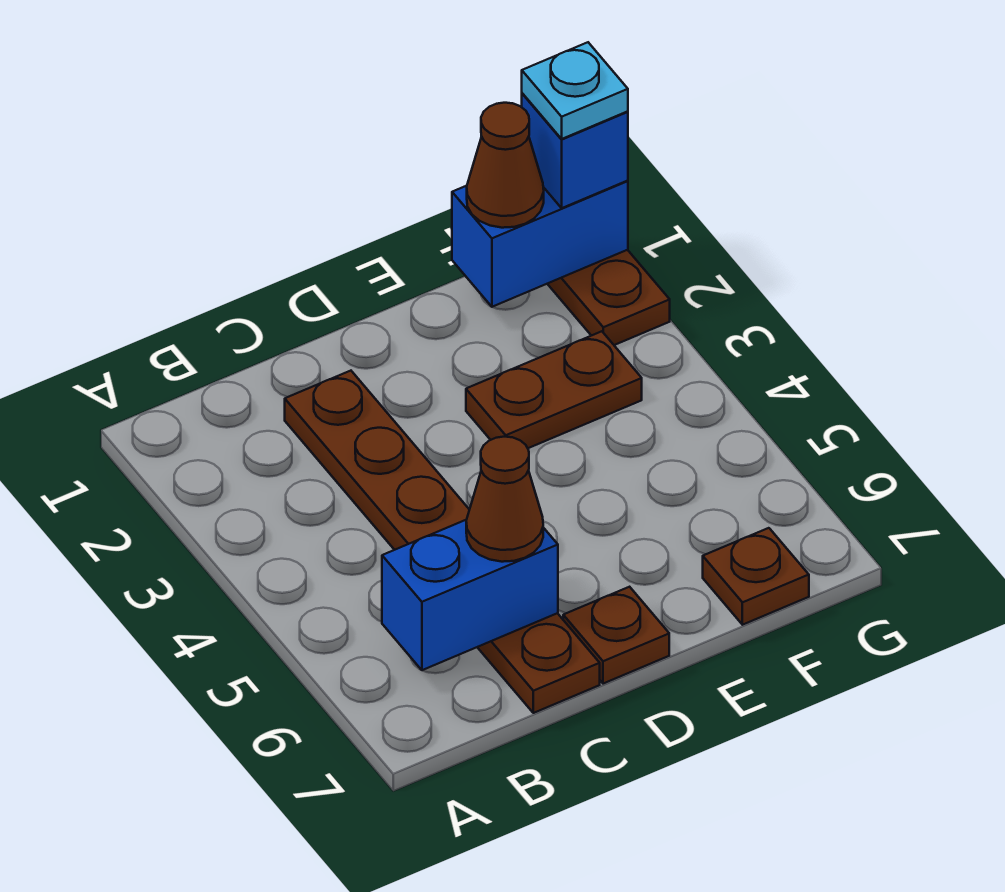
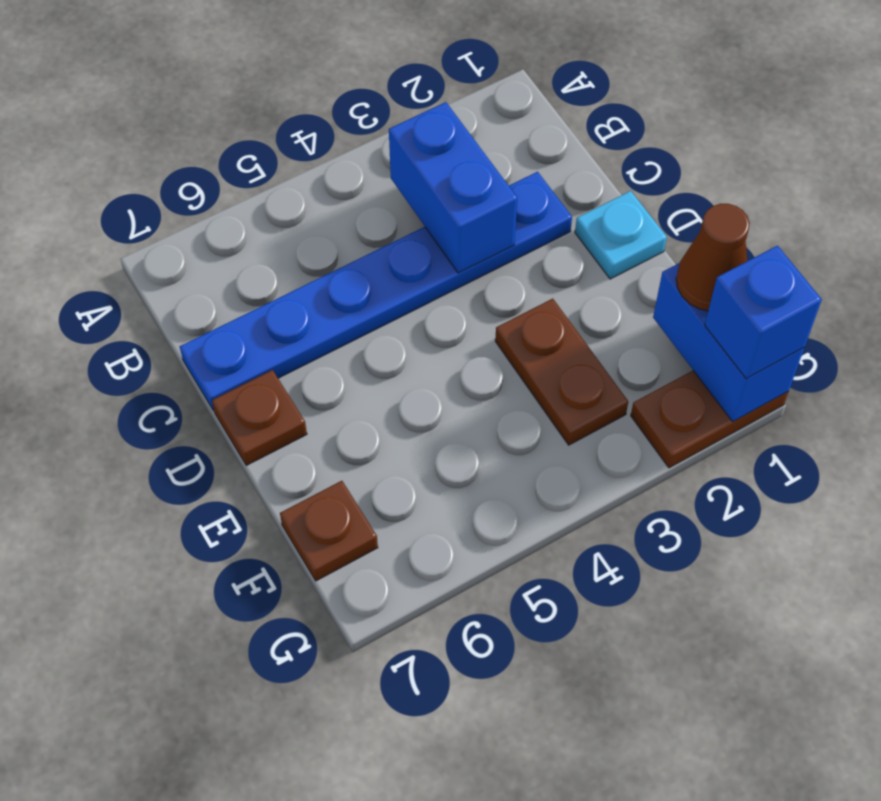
blue 1x2 brick [382,520,558,670] -> blue 1x2 brick moved to [389,102,517,273]
brown 1x6 plate [285,371,600,713] -> blue 1x6 plate [180,172,572,411]
brown 1x1 cone [466,437,543,562] -> none
cyan 1x1 plate [522,42,628,139] -> cyan 1x1 plate moved to [575,191,667,279]

